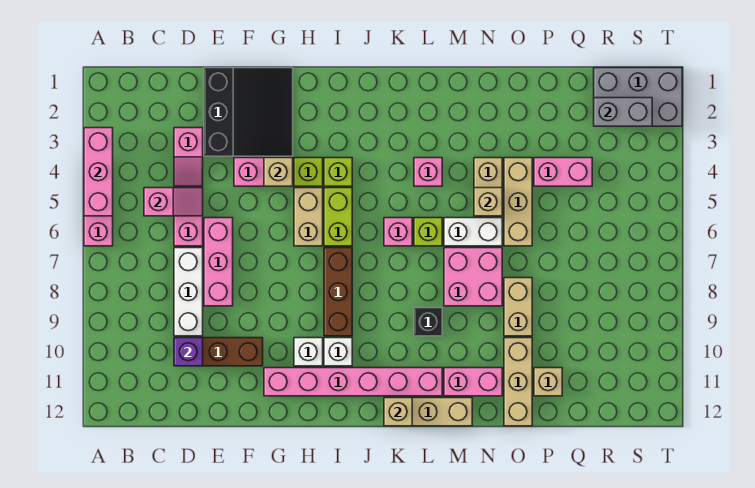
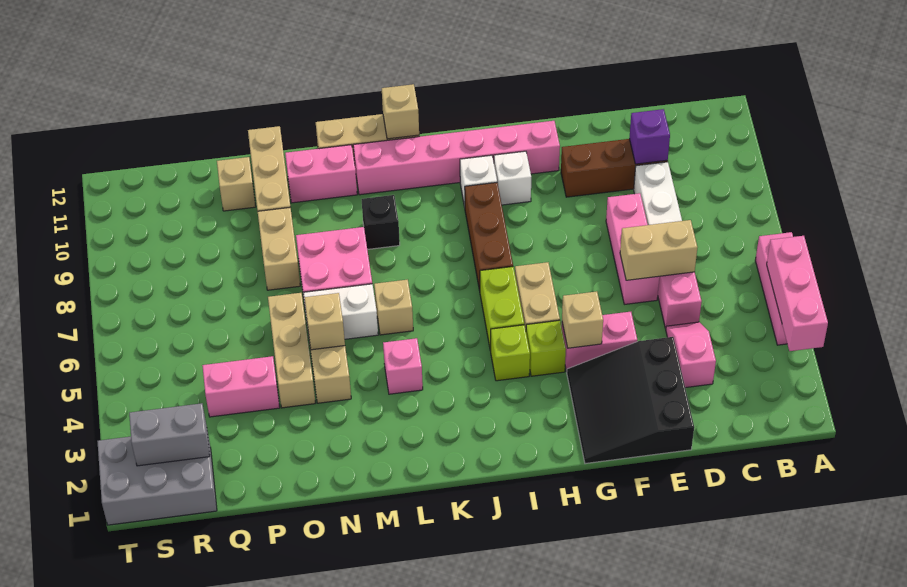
pink 1x2 slope [144,188,203,216] -> none
none -> tan 1x2 brick [620,220,697,280]
pink 1x1 brick [384,218,412,246] -> none
lime 1x1 brick [414,218,442,246] -> tan 1x1 brick [374,280,413,335]

